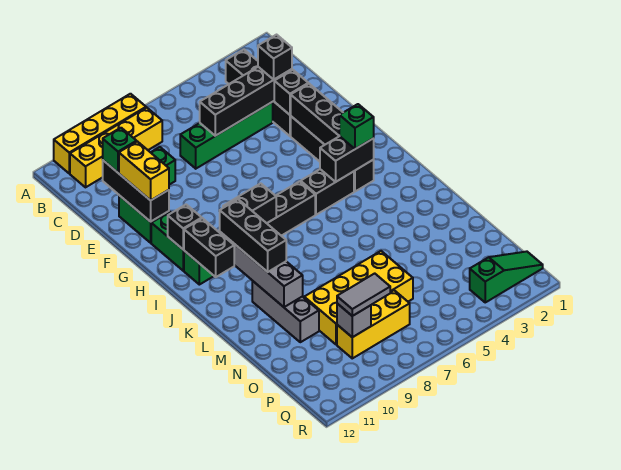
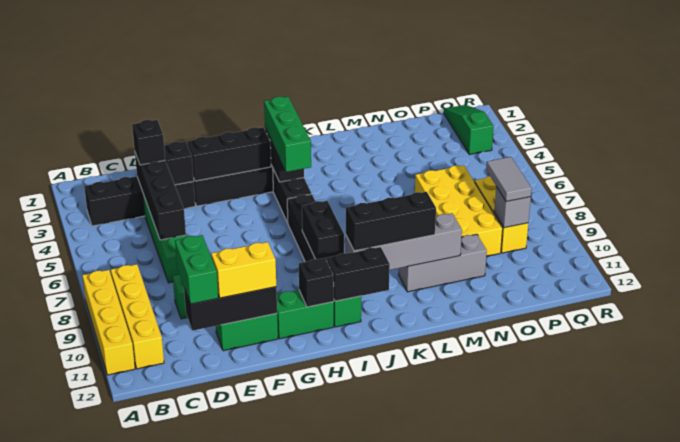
green 1x1 brick [103,128,137,173] -> green 1x2 brick [175,235,218,304]
green 1x1 brick [339,104,374,149] -> green 1x3 brick [264,97,311,172]

